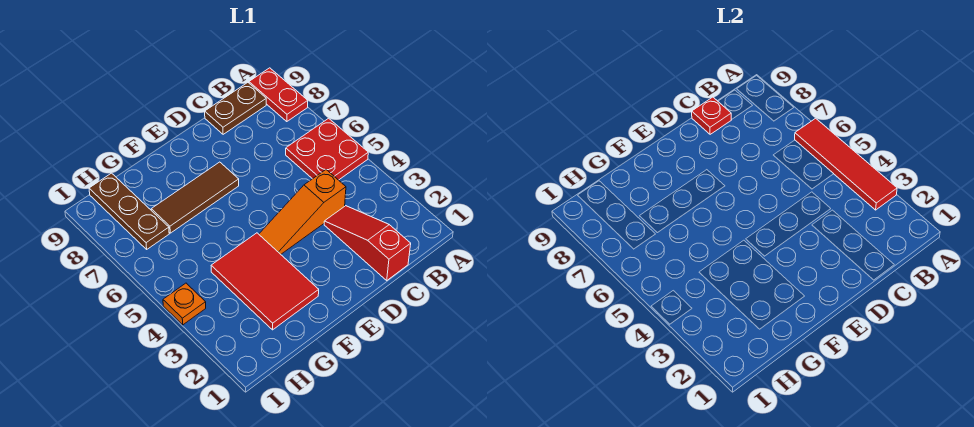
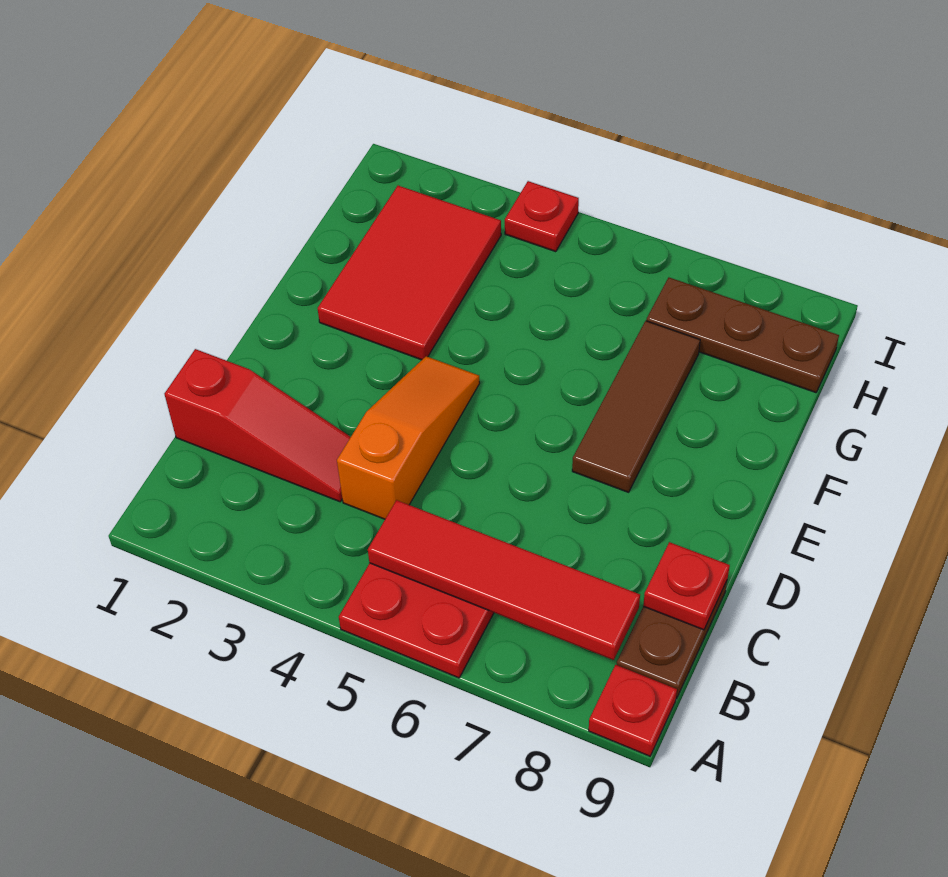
red 1x4 tile [795,118,897,210] -> red 1x4 tile moved to [368,500,640,660]
red 1x2 plate [249,68,308,122] -> red 1x1 plate [589,665,677,756]
red 2x3 tile [211,233,319,330] -> red 2x3 tile turned to [318,186,501,360]
orange 1x1 plate [163,283,206,325] -> red 1x1 plate [505,181,579,252]

